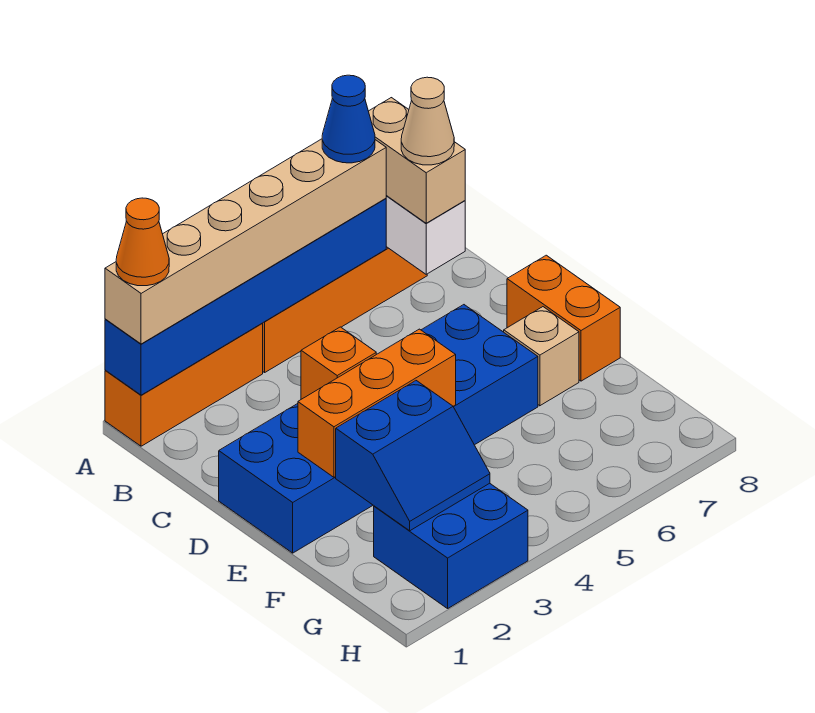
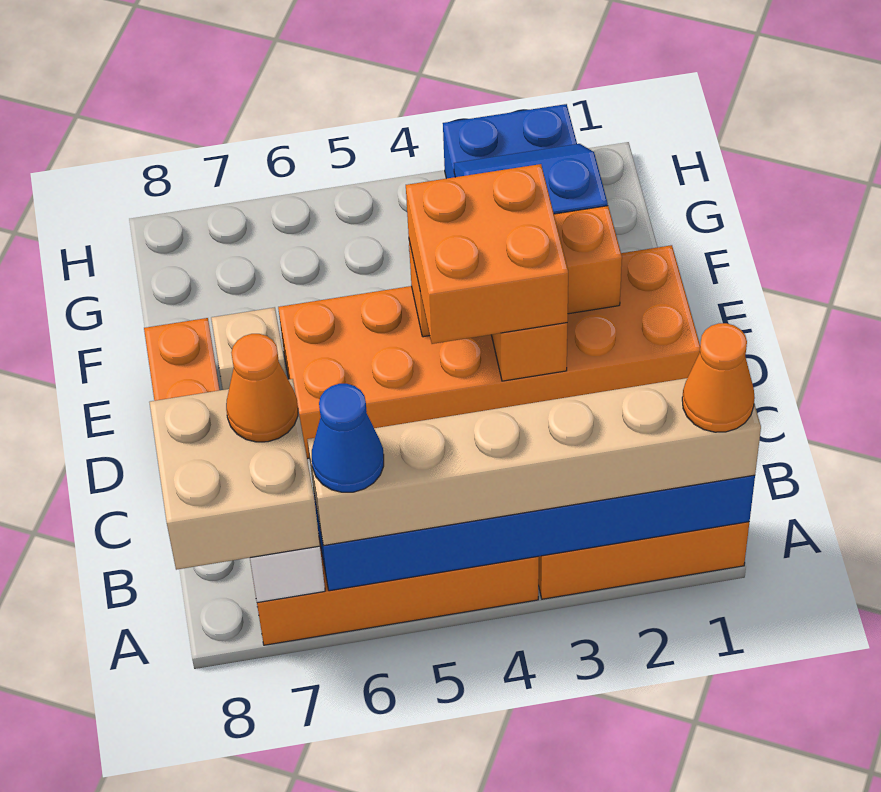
tan 1x2 brick [369,98,465,223] -> tan 2x2 brick [149,379,320,570]
tan 1x1 cone [401,77,454,165] -> orange 1x1 cone [226,334,298,442]
blue 2x6 brick [219,305,538,553] -> orange 2x6 brick [278,245,700,459]
none -> orange 2x2 brick [406,164,568,344]

